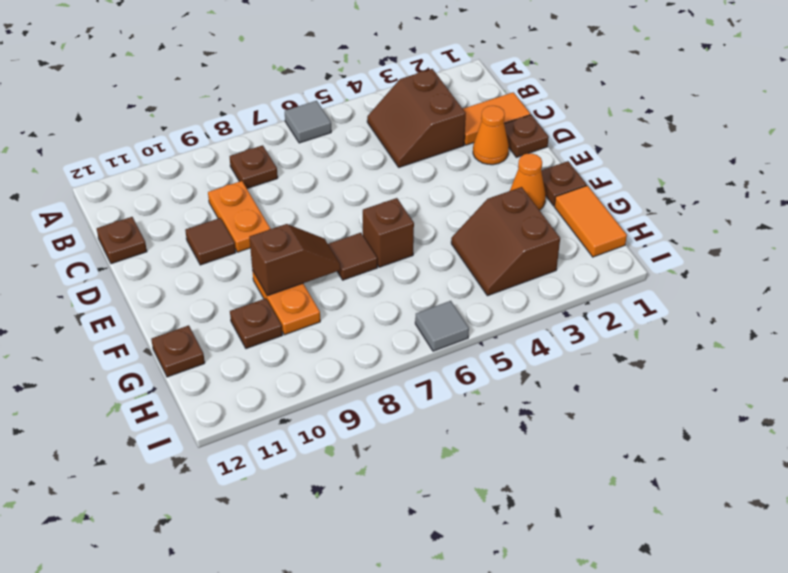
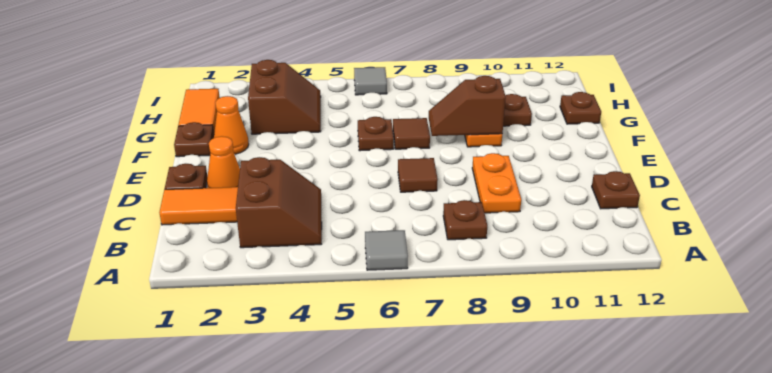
brown 1x1 tile [185,218,236,265] -> brown 1x1 tile moved to [398,158,438,192]
brown 1x1 brick [363,198,414,267] -> brown 1x1 plate [358,117,394,151]

